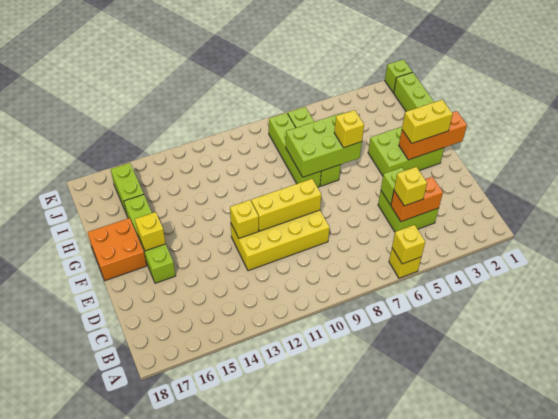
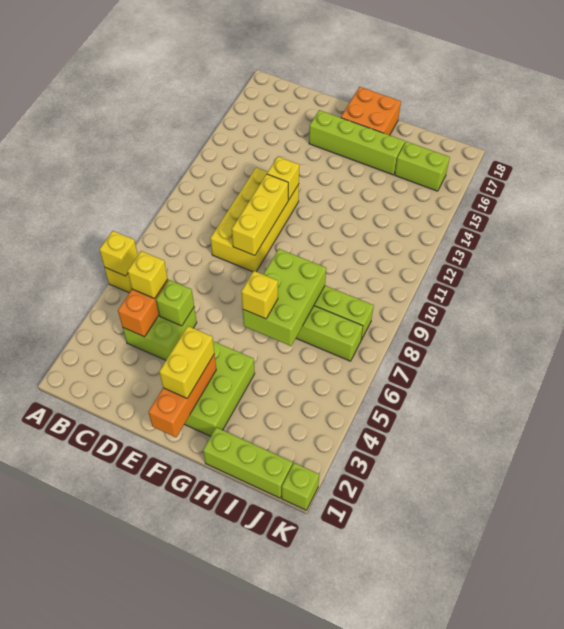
yellow 1x1 brick [135,212,166,251] -> none

